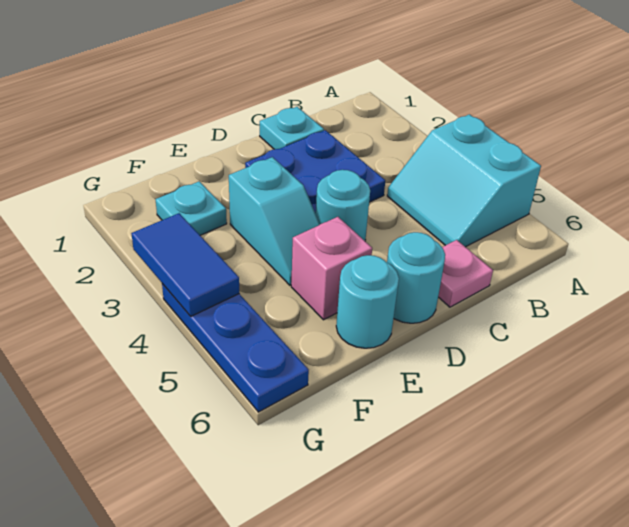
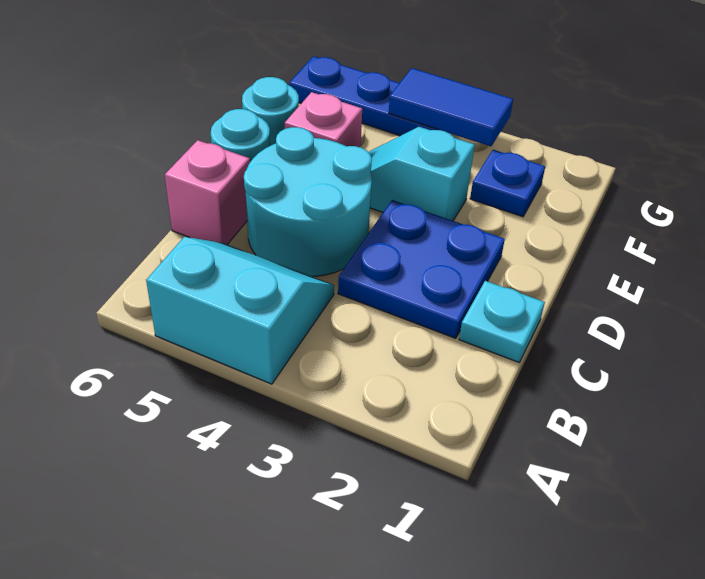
pink 1x1 plate [438,240,493,307] -> pink 1x1 brick [165,140,250,244]
cyan 1x1 round brick [316,170,370,241] -> cyan 2x2 round brick [244,127,372,277]
cyan 1x1 plate [155,181,227,235] -> blue 1x1 plate [470,150,545,217]

